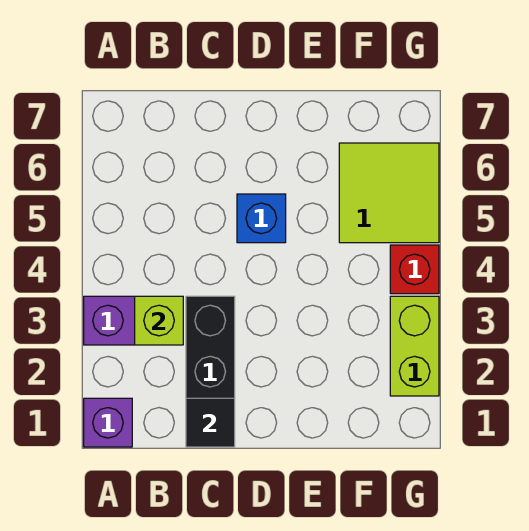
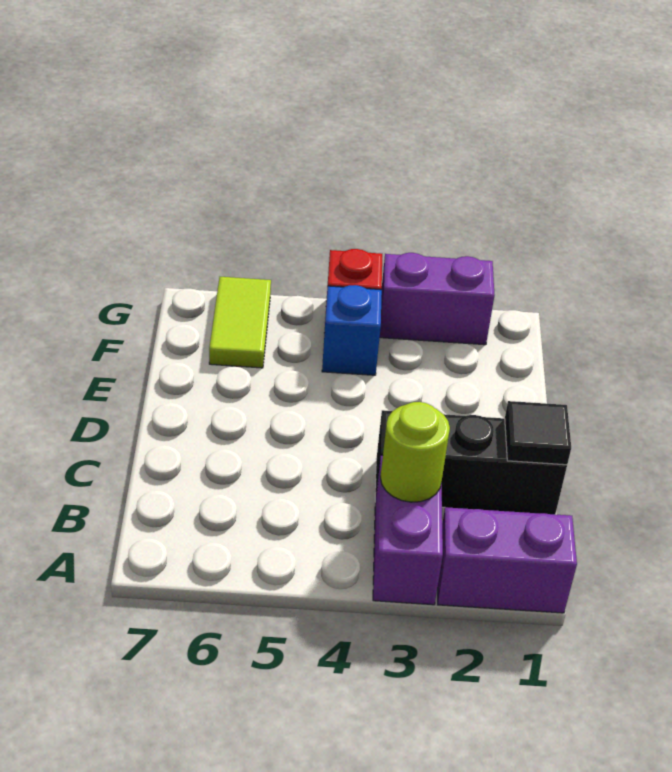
purple 1x1 brick [84,398,132,447] -> purple 1x2 brick [438,507,577,613]
lime 1x1 brick [135,296,183,345] -> lime 1x1 round brick [380,402,450,502]
blue 1x1 brick [237,194,286,243] -> blue 1x1 brick moved to [322,285,382,375]
lime 2x2 tile [339,143,439,243] -> lime 1x2 tile [209,277,271,368]
lime 1x2 brick [390,296,439,396] -> purple 1x2 brick [380,253,494,345]

